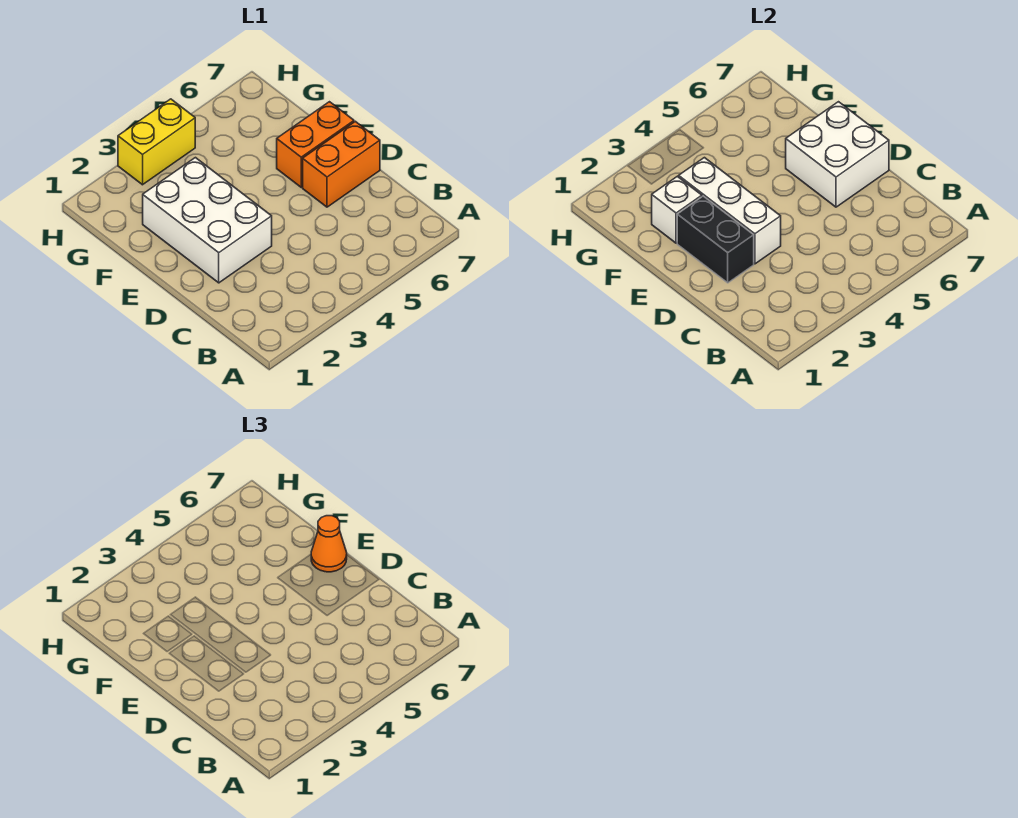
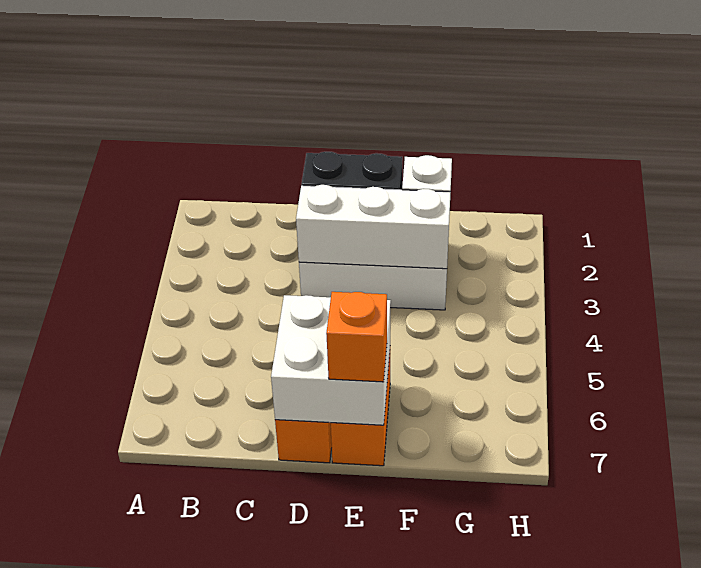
orange 1x1 cone [311,516,347,572] -> orange 1x1 brick [326,292,387,382]
yellow 1x2 brick [118,99,195,185] -> none

